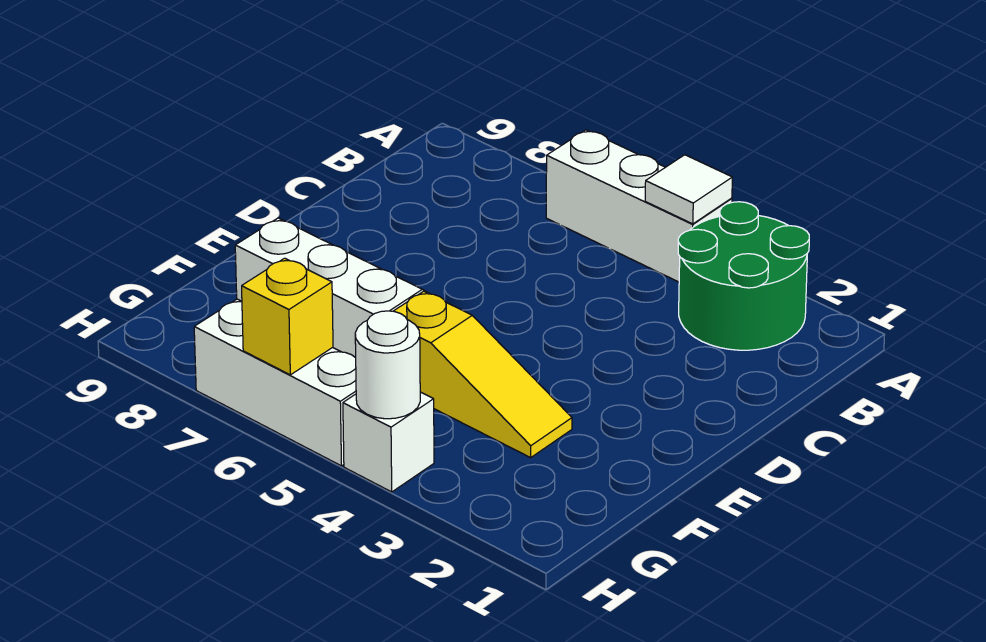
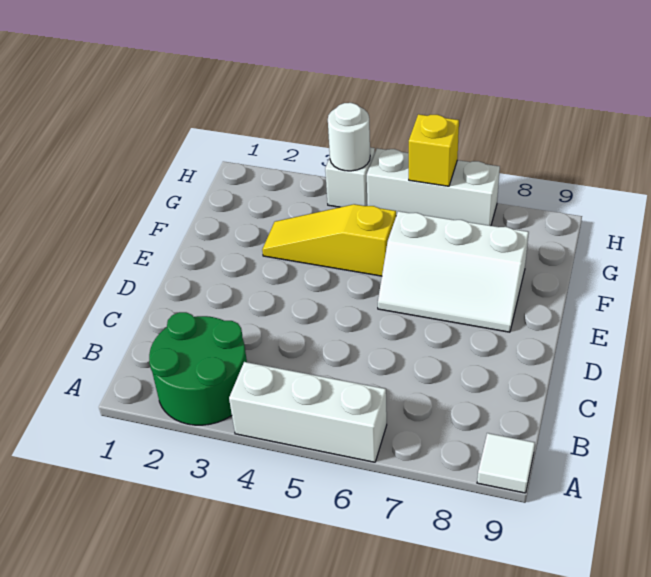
white 1x1 tile [645,155,732,224] -> white 1x1 tile moved to [477,433,535,493]

